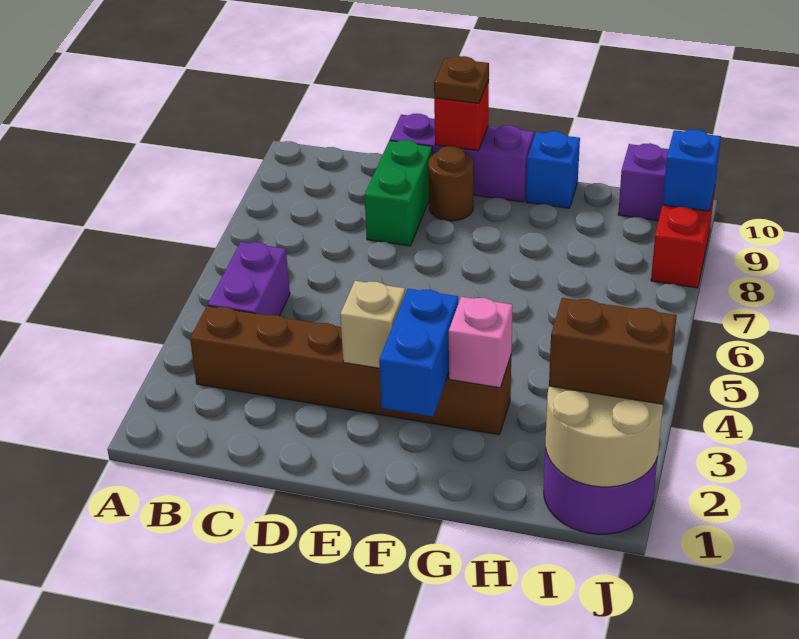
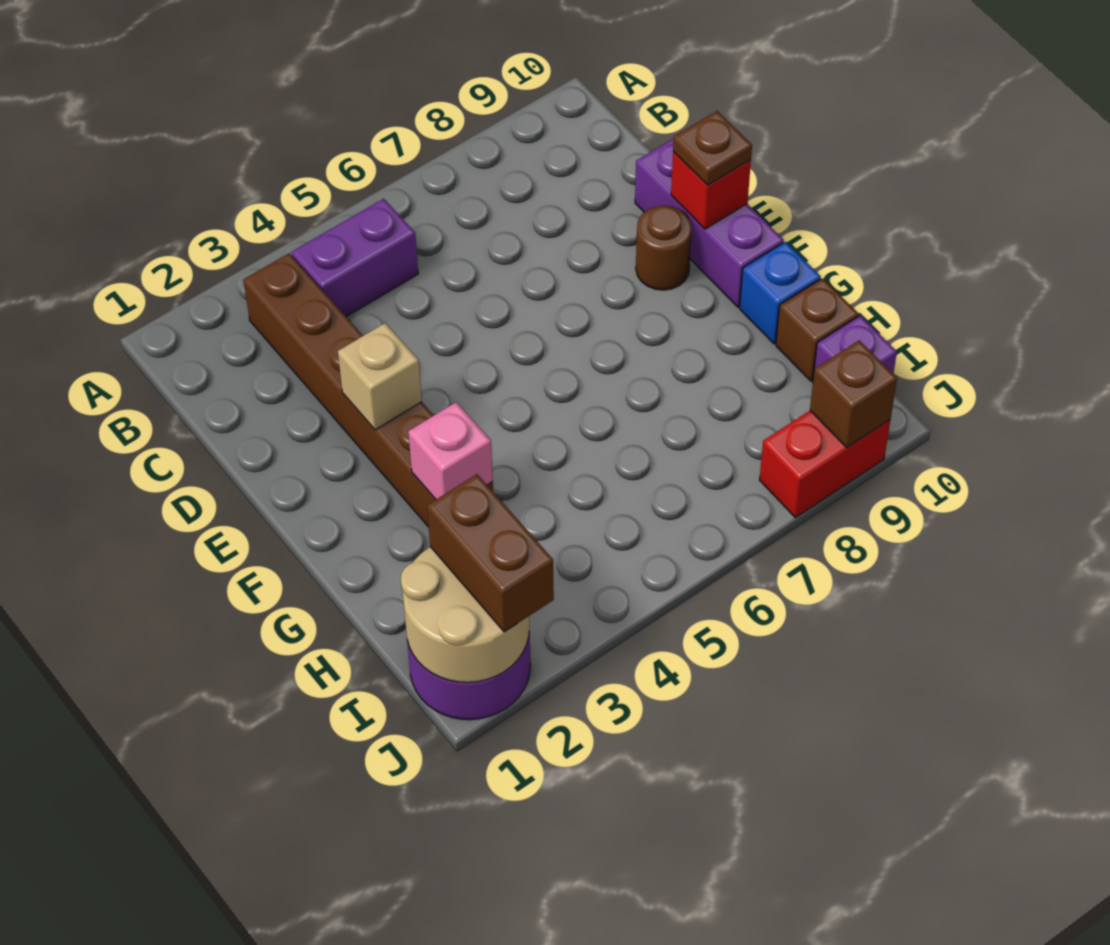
green 1x2 brick [365,140,432,246] -> none
blue 1x2 brick [379,289,458,417] -> none
none -> brown 1x1 brick [776,278,858,381]
blue 1x1 brick [662,129,721,211] -> brown 1x1 brick [810,340,897,448]

